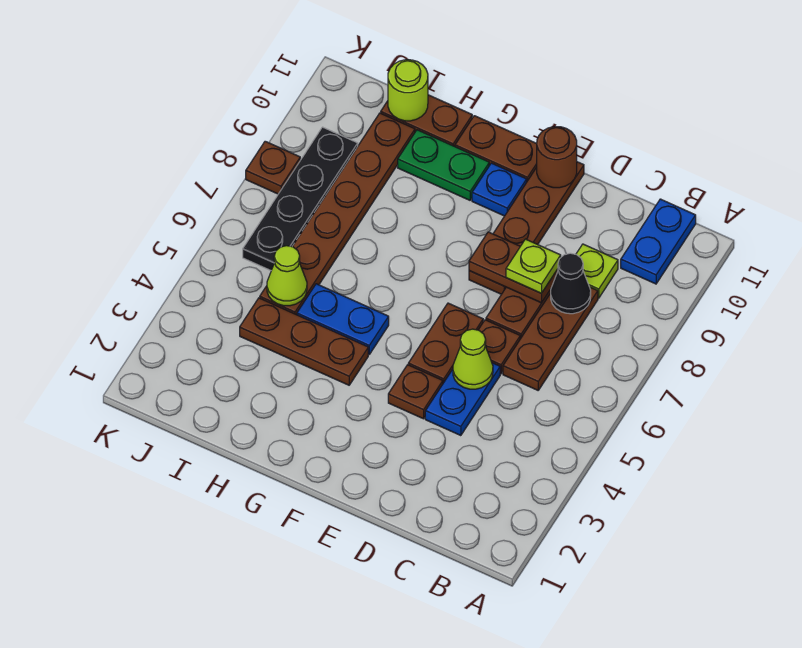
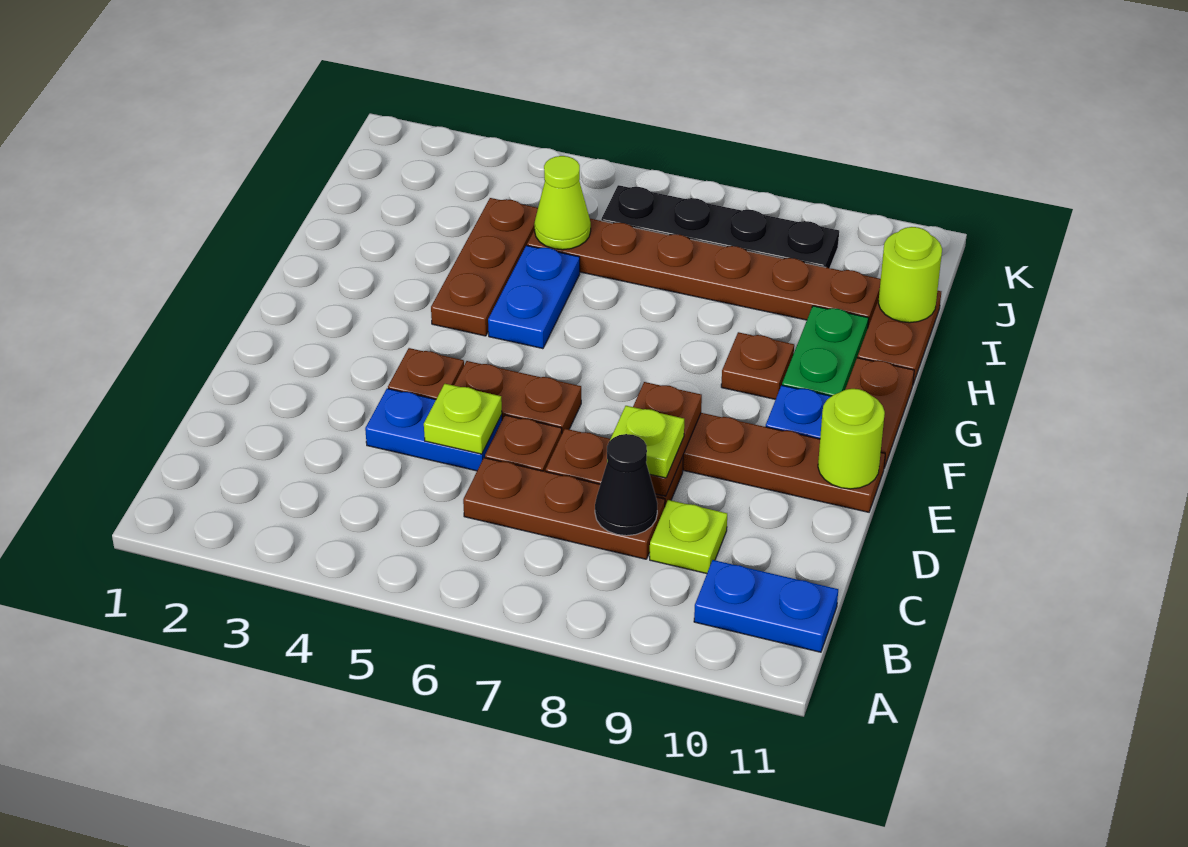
lime 1x1 cone [453,329,493,389] -> lime 1x1 plate [424,384,502,454]
brown 1x1 round brick [537,127,577,188] -> lime 1x1 round brick [818,389,885,489]
brown 1x1 plate [246,141,300,194] -> brown 1x1 plate moved to [721,332,794,399]

